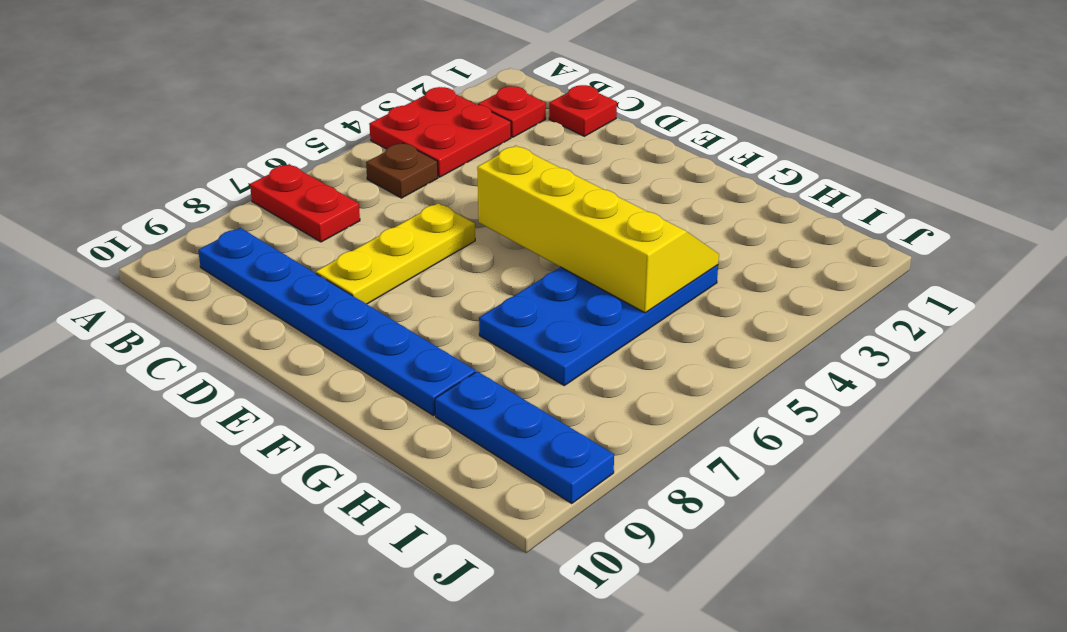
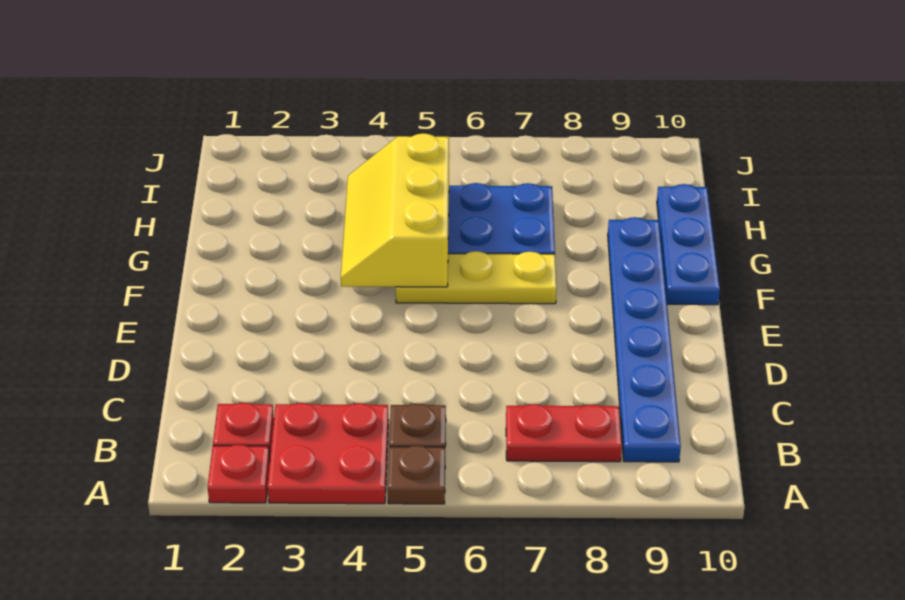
none -> brown 1x1 plate [387,446,445,504]
red 1x2 plate [250,164,360,242] -> red 1x2 plate turned to [506,404,622,462]
red 1x1 plate [549,85,617,136] -> red 1x1 plate moved to [208,445,270,503]
yellow 1x3 plate [316,203,475,304] -> yellow 1x3 plate moved to [396,251,556,304]
yellow 2x4 slope [477,146,719,313] -> yellow 2x3 slope [341,133,449,287]
blue 1x3 plate [435,371,614,503] -> blue 1x3 plate moved to [657,184,720,305]

